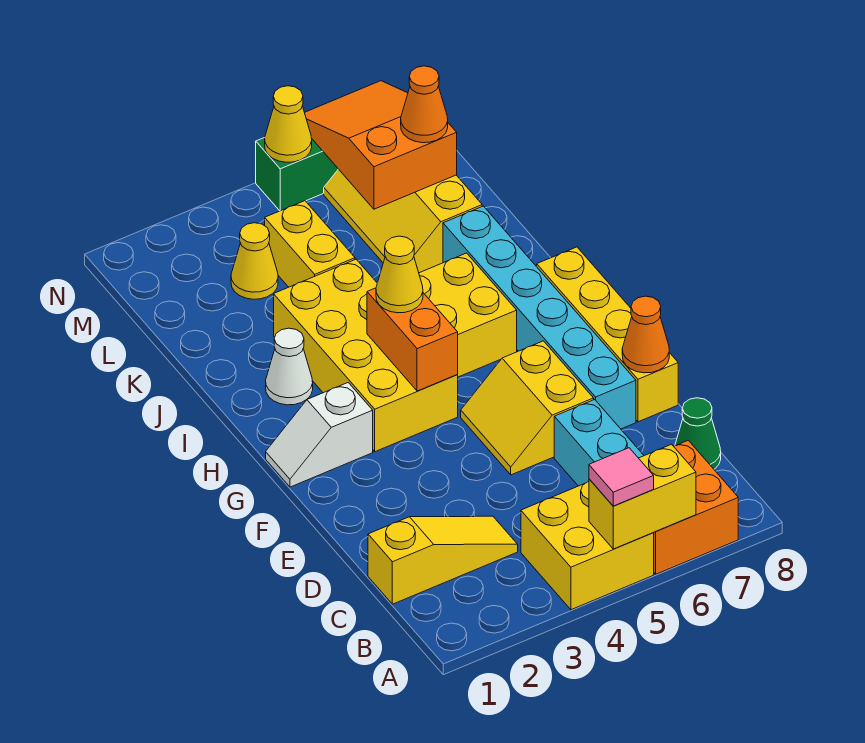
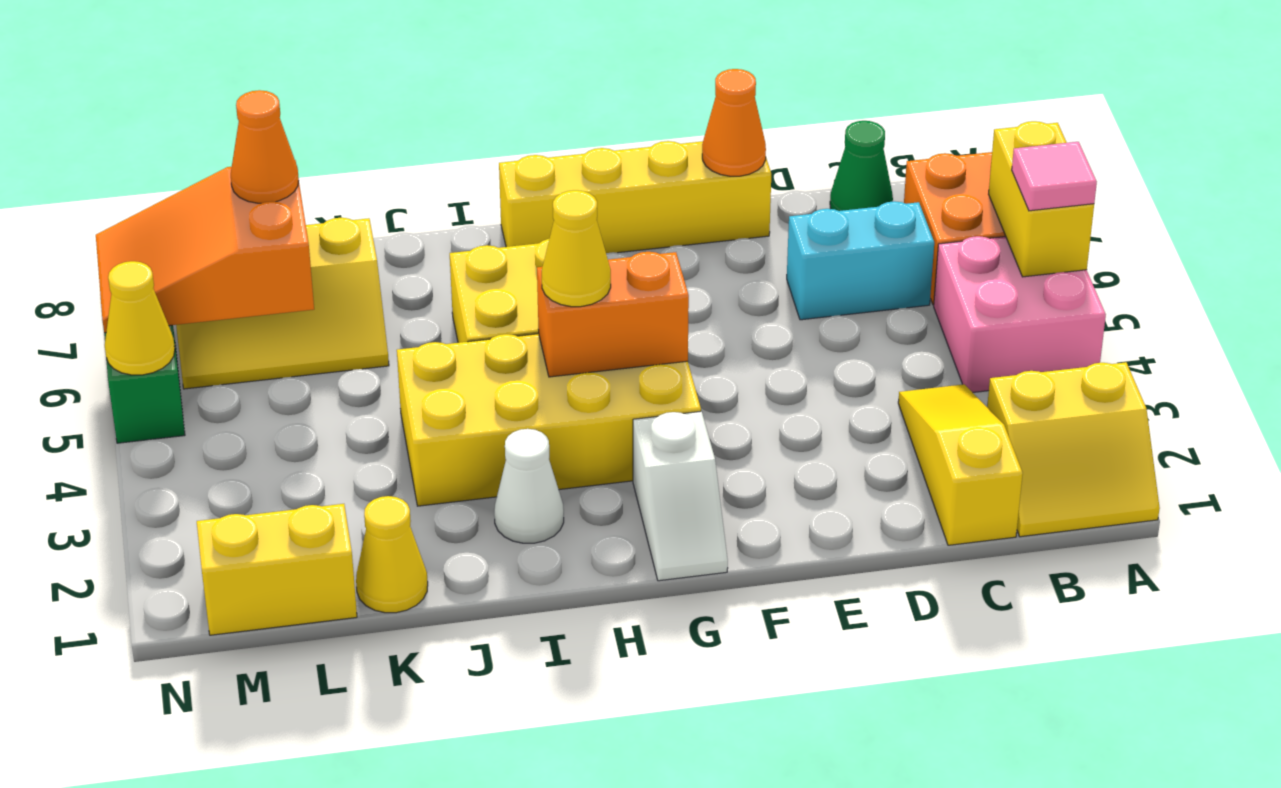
yellow 2x2 brick [521,482,654,610] -> pink 2x2 brick [934,236,1106,392]
yellow 2x2 slope [461,341,594,475] -> yellow 2x2 slope moved to [987,362,1160,537]
cyan 1x6 brick [443,206,636,429] -> none
yellow 1x2 brick [265,201,355,287] -> yellow 1x2 brick moved to [197,504,357,635]
yellow 1x1 cone [231,223,278,299] -> yellow 1x1 cone moved to [356,496,428,613]

